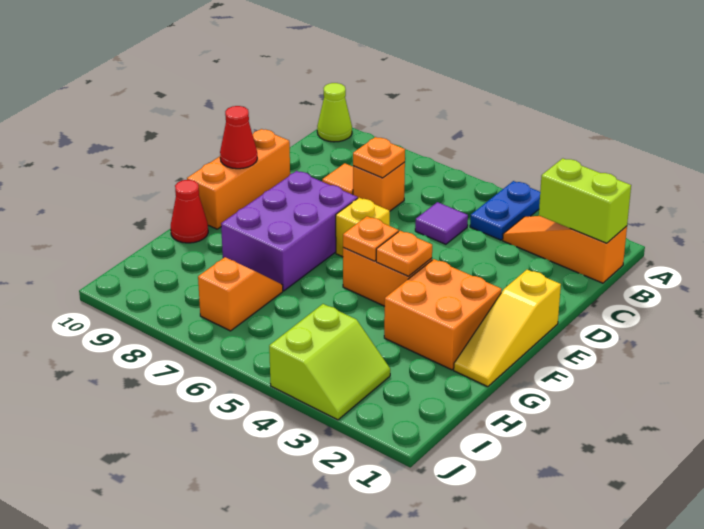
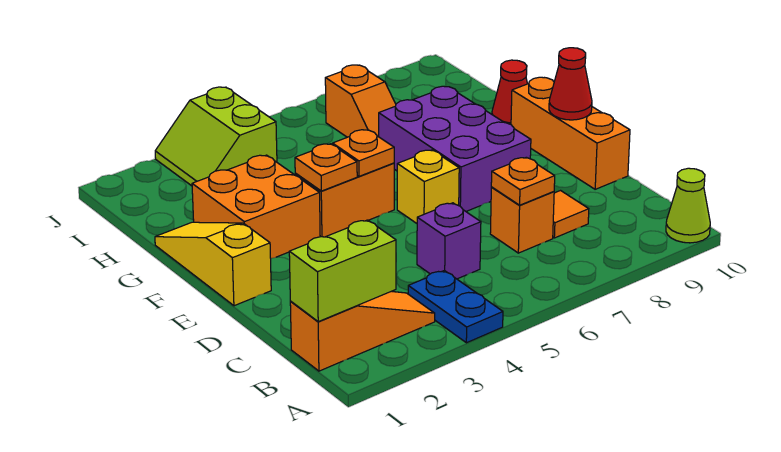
purple 1x1 tile [415,202,468,244] -> purple 1x1 brick [417,203,481,279]

